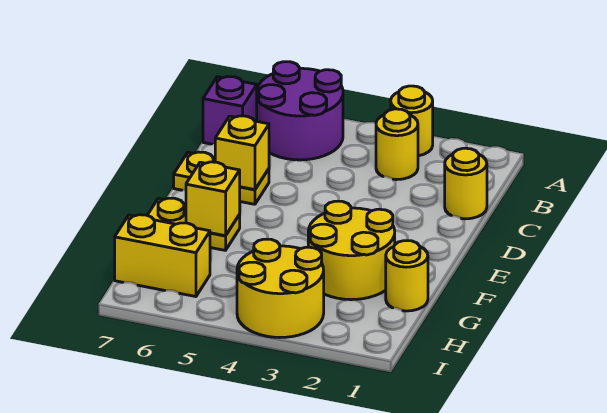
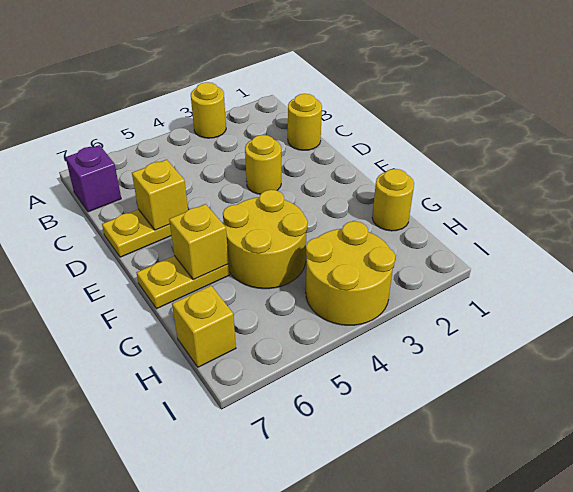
purple 2x2 round brick [257,62,343,160] -> none
yellow 1x1 round brick [376,109,418,180] -> yellow 1x1 round brick moved to [245,135,281,194]
yellow 2x2 round brick [308,201,395,300] -> yellow 2x2 round brick moved to [223,190,308,289]
yellow 1x2 brick [115,215,210,297] -> yellow 1x1 brick [172,286,236,367]

